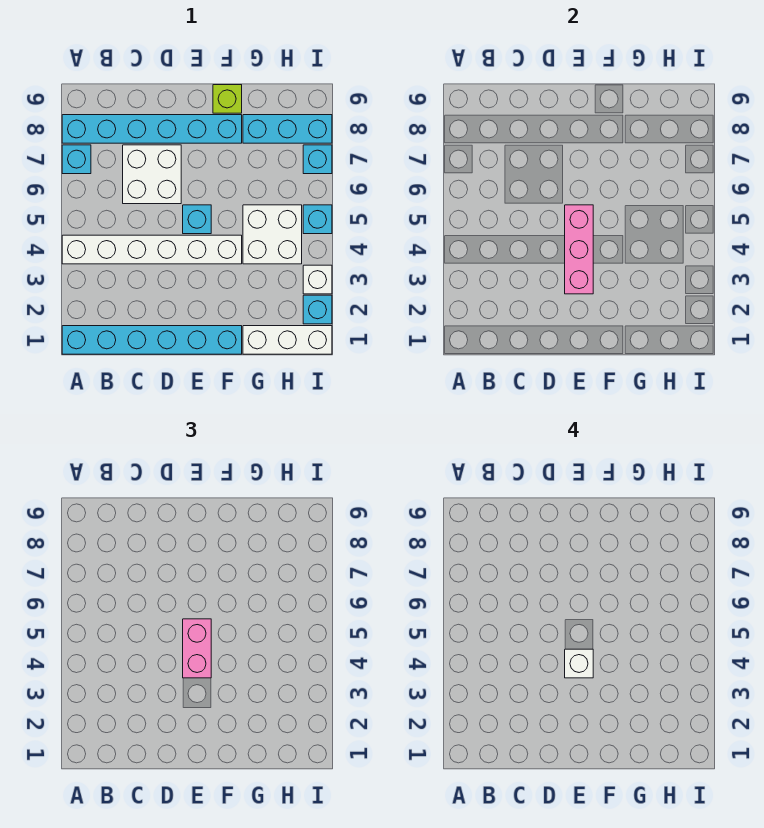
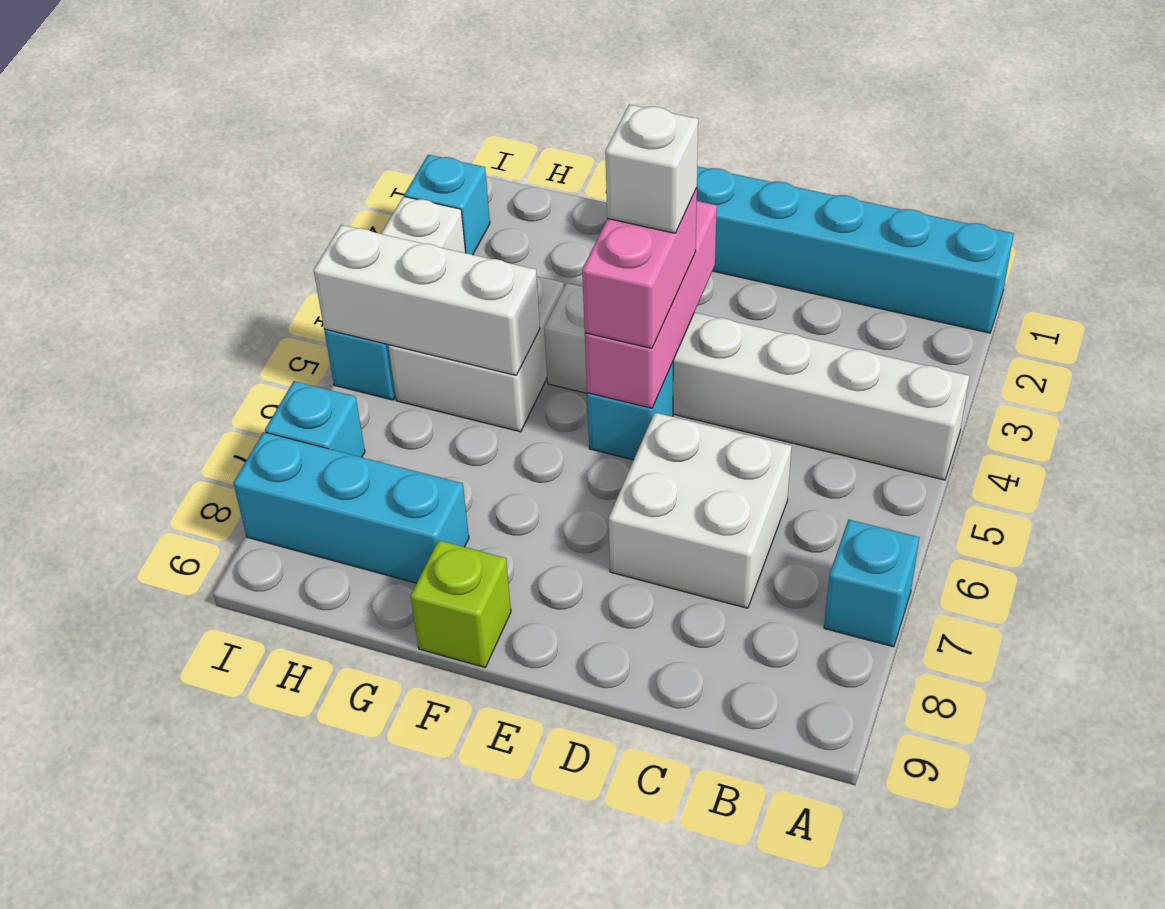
cyan 1x6 brick [62,115,242,143] -> none
white 1x3 brick [243,326,332,354] -> white 1x3 brick moved to [314,225,540,375]

